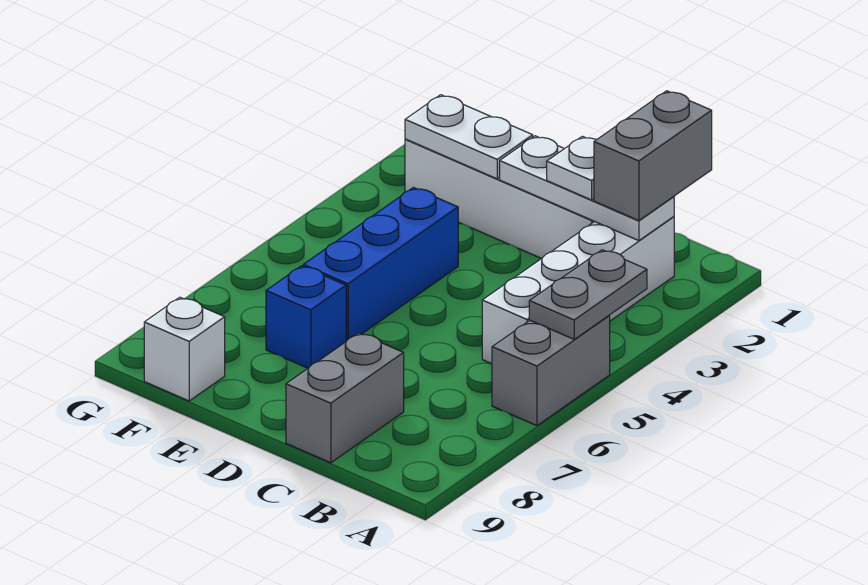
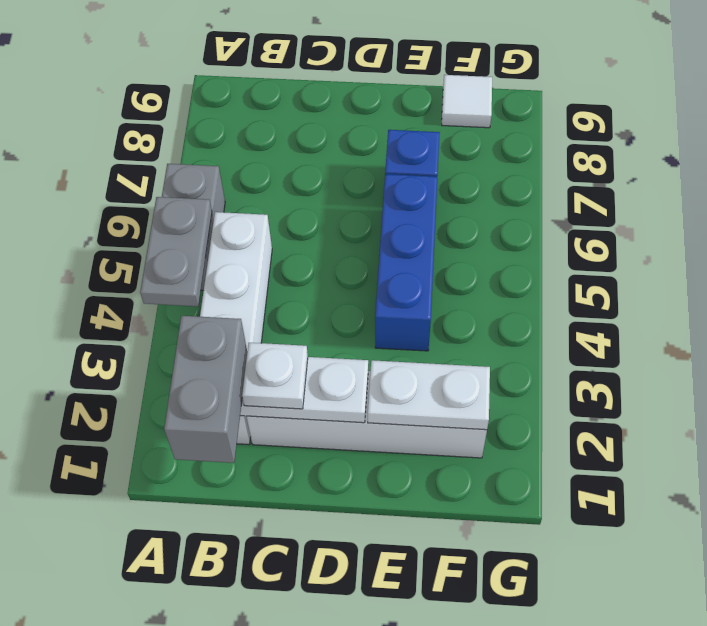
grey 1x2 brick [286,333,404,463] -> none
white 1x1 brick [144,297,225,401] -> white 1x1 tile [442,75,492,128]

